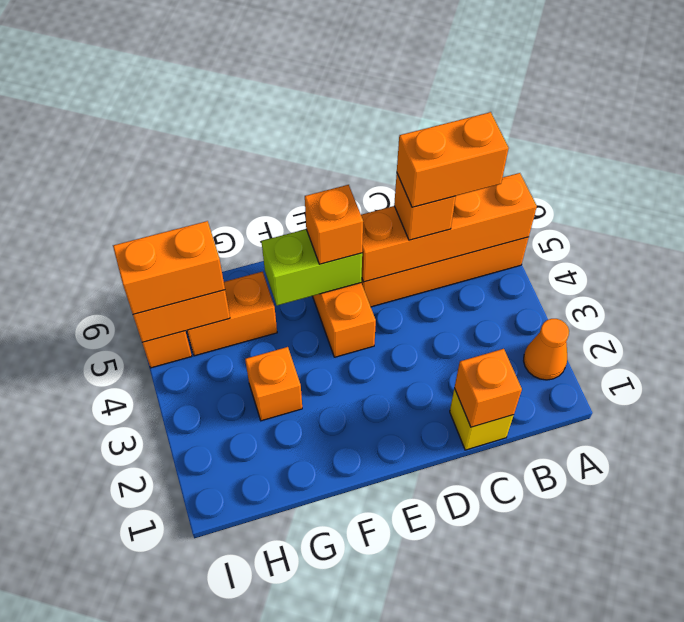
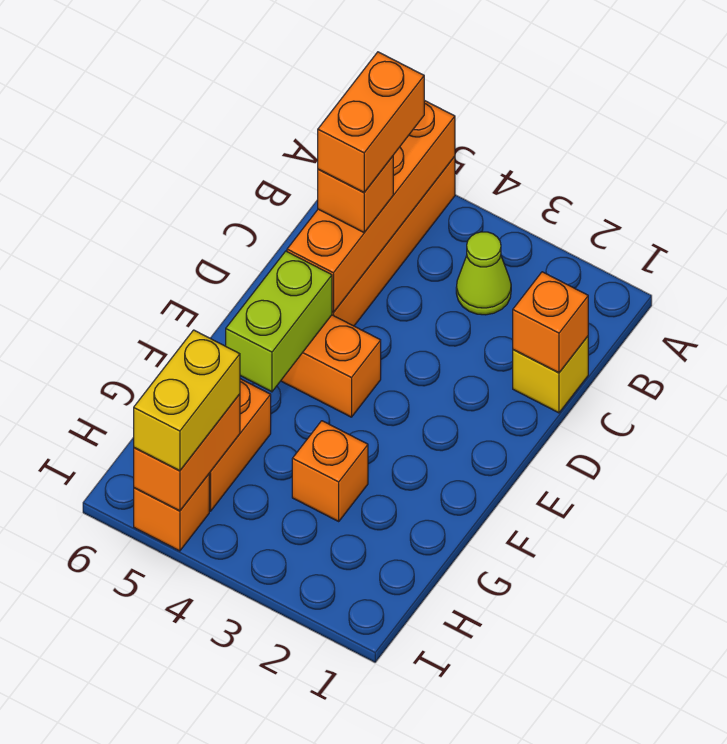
orange 1x1 cone [524,319,569,380] -> none
none -> lime 1x1 cone [456,232,511,315]
orange 1x1 brick [305,185,363,264] -> none
orange 1x2 brick [113,221,225,314] -> yellow 1x2 brick [134,330,240,471]

